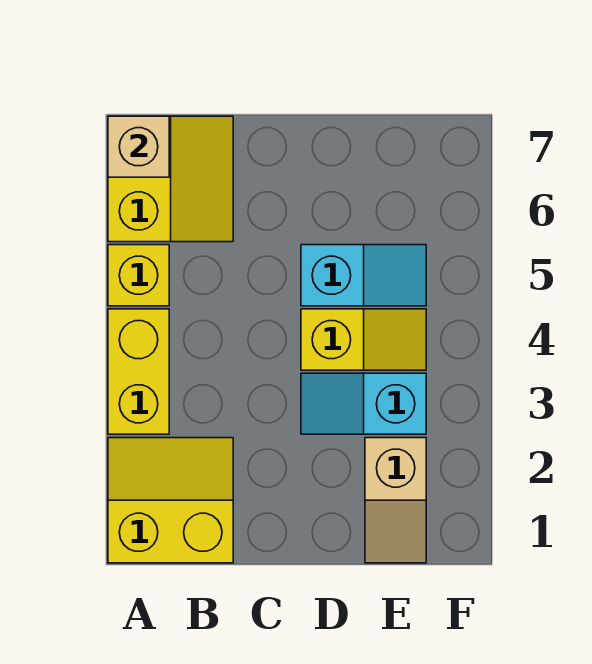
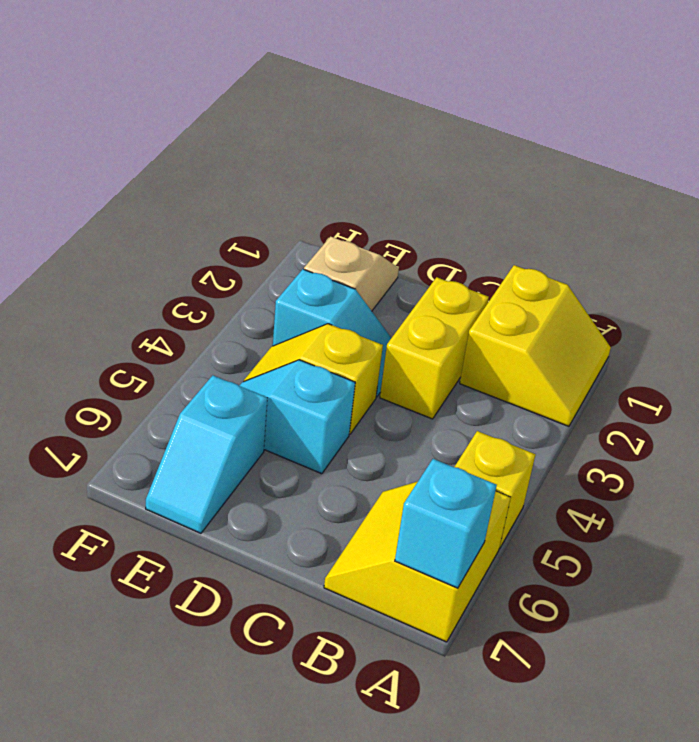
yellow 2x2 slope [108,438,233,563] -> yellow 2x2 slope turned to [460,265,611,426]
yellow 1x2 brick [108,309,169,434] -> yellow 1x2 brick moved to [380,277,489,419]
tan 1x1 brick [108,116,169,177] -> cyan 1x1 brick [395,459,497,588]
none -> cyan 1x2 slope [146,375,267,533]

